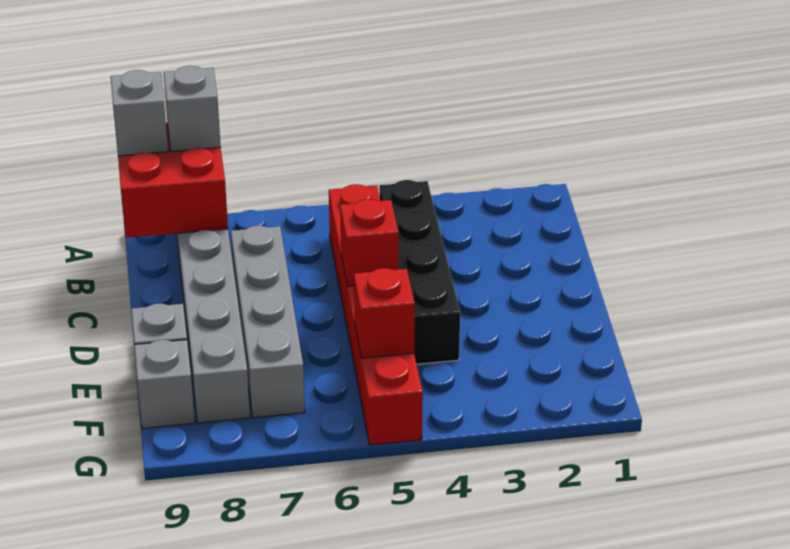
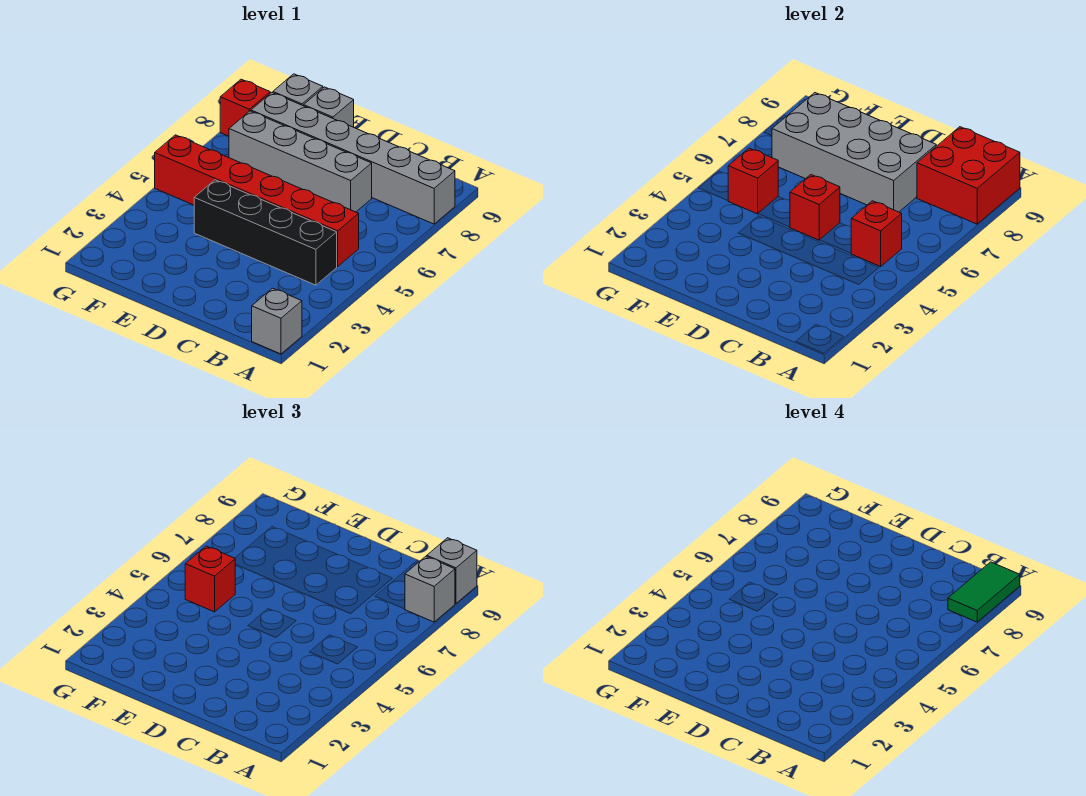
none -> grey 1x1 brick [252,288,302,354]
none -> green 1x2 tile [948,562,1020,622]
none -> red 1x1 brick [851,201,902,267]
none -> grey 2x4 brick [772,93,936,212]
none -> red 1x1 brick [185,546,235,612]
none -> red 1x1 brick [220,79,270,136]

